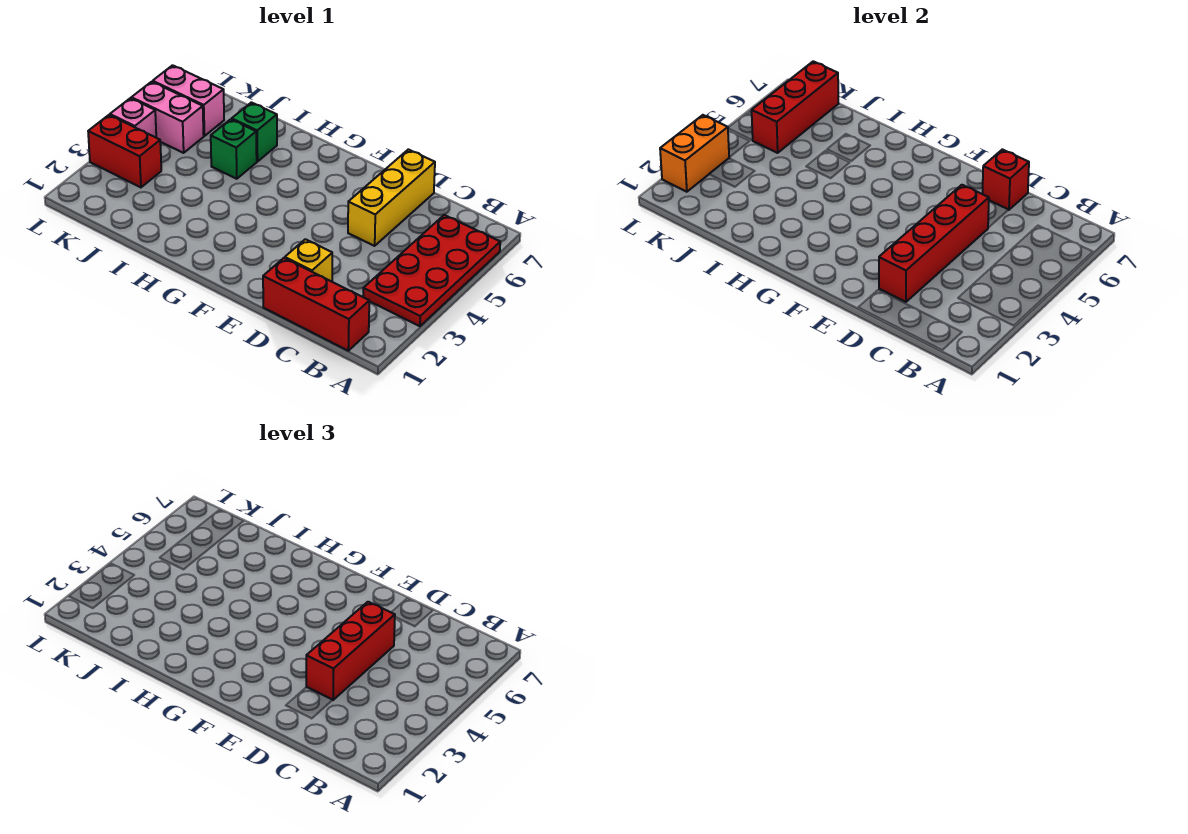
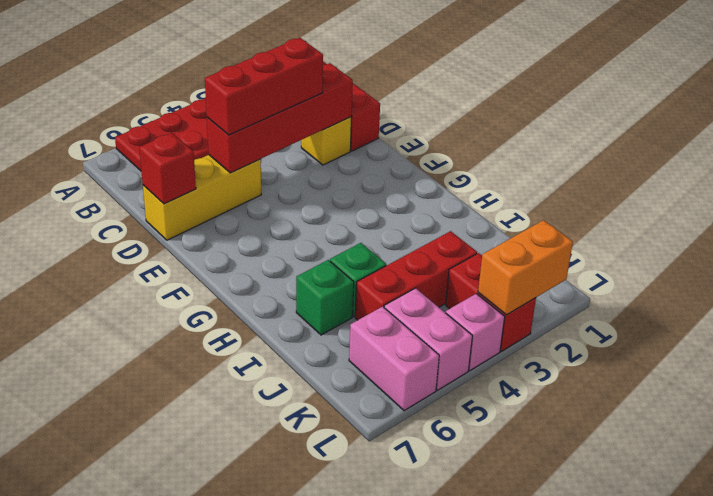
red 1x3 brick [752,61,839,153] -> red 1x3 brick moved to [355,231,477,320]

